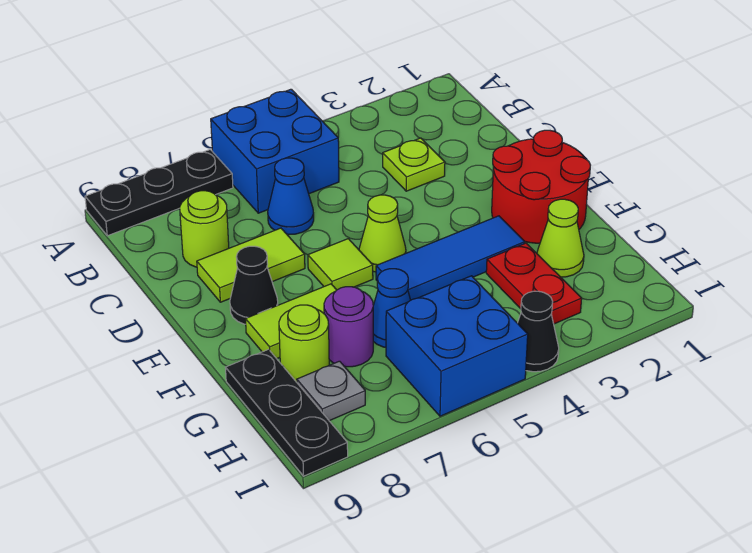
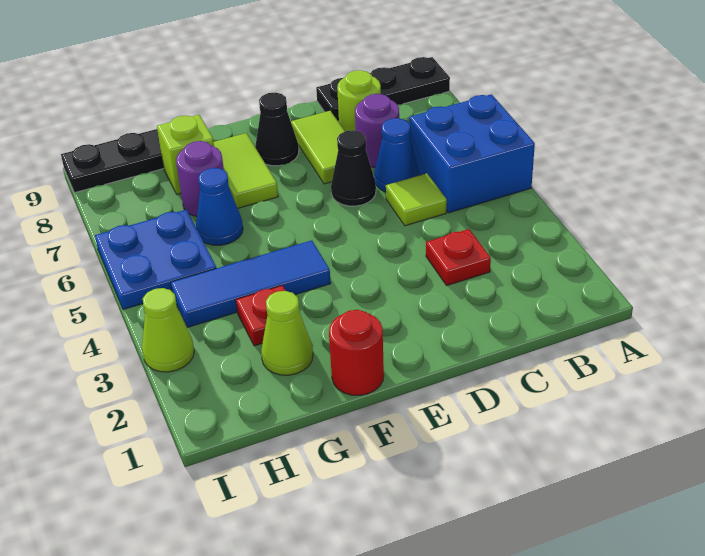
black 1x3 plate [85,150,233,236] -> black 1x3 plate turned to [316,57,450,121]
lime 1x1 plate [383,138,445,191] -> red 1x1 plate [426,229,491,285]
none -> purple 1x1 round brick [355,94,399,167]
red 2x2 round brick [492,130,590,243] -> red 1x1 round brick [329,310,384,395]
lime 1x1 cone [359,195,406,272] -> lime 1x1 cone moved to [142,288,194,372]
lime 1x1 tile [308,239,373,290] -> lime 1x1 tile moved to [386,173,447,226]
blue 1x3 tile [376,216,525,300] -> blue 1x3 tile turned to [171,240,331,327]
red 1x2 plate [486,243,582,324] -> red 1x1 plate [236,285,285,346]
lime 1x1 round brick [279,305,329,382] -> lime 1x1 brick [157,115,214,194]
blue 2x2 brick [386,276,528,416] -> blue 2x2 plate [95,210,216,310]
grey 1x1 plate [297,361,365,421] -> none
black 1x1 cone [518,291,559,372] -> black 1x1 cone moved to [331,130,376,206]

